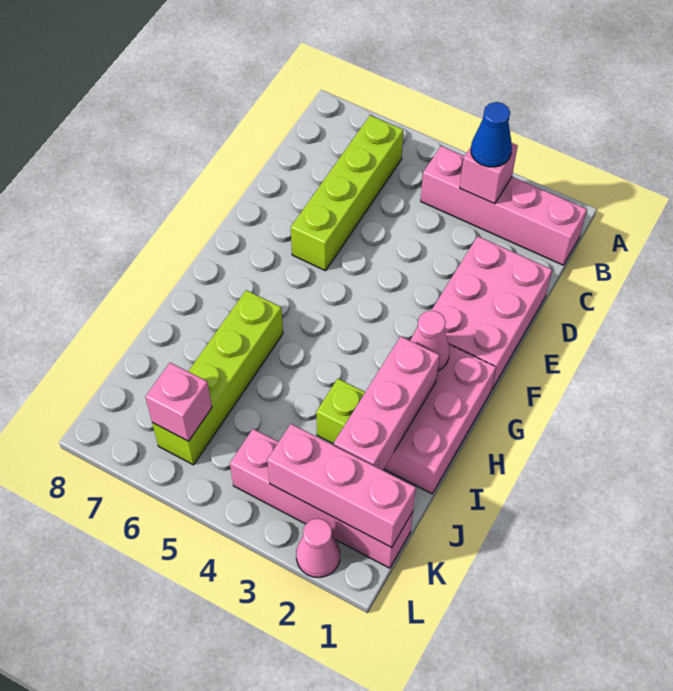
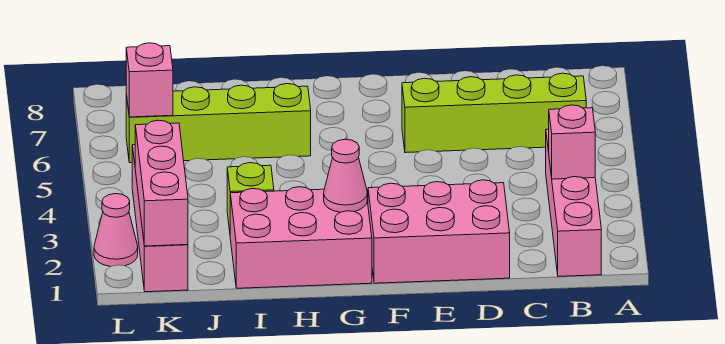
blue 1x1 cone [471,102,512,167] -> none
pink 1x3 brick [334,336,440,470] -> none

